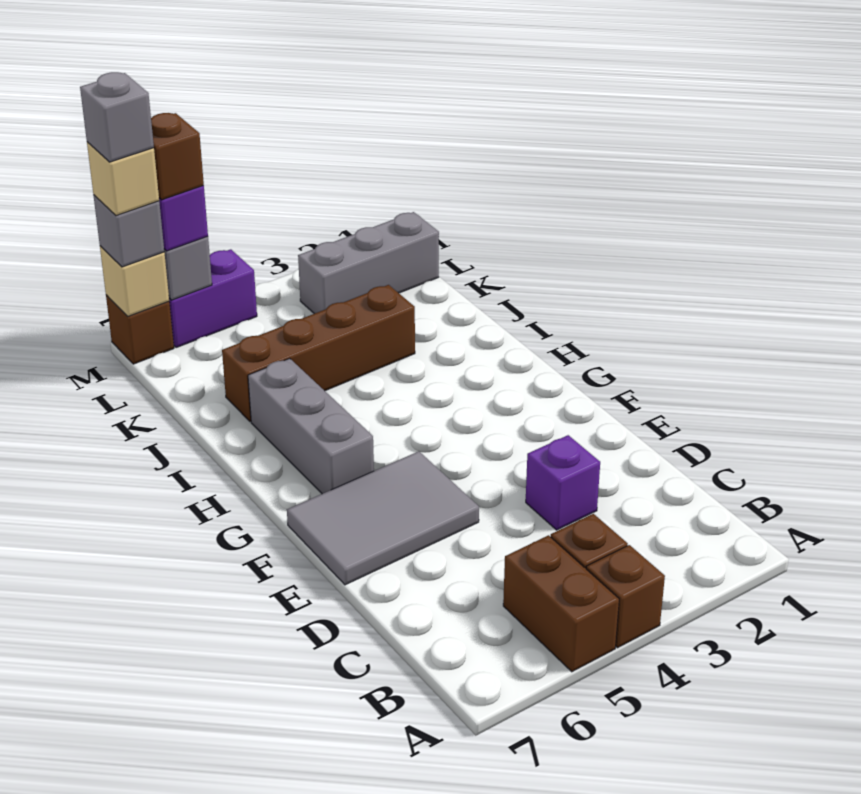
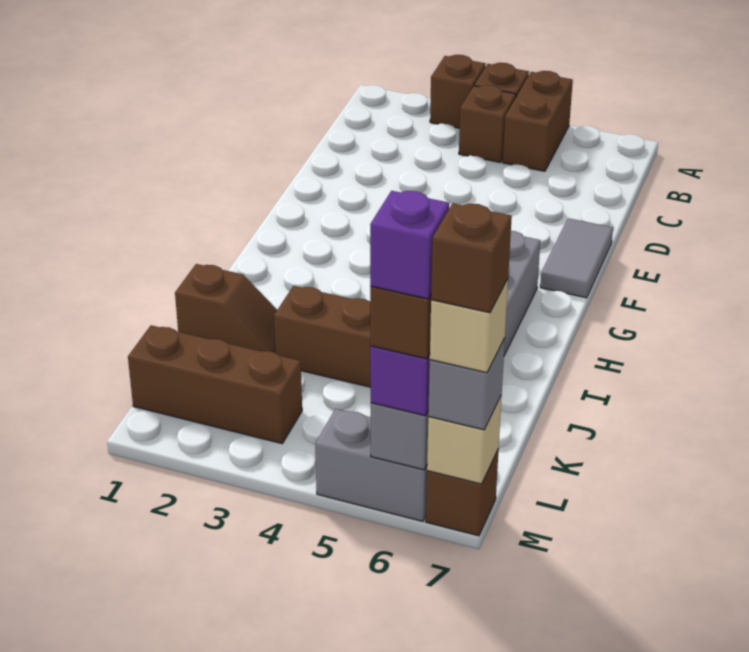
none -> brown 1x1 brick [430,55,485,128]
purple 1x1 brick [526,435,600,530] -> purple 1x1 brick moved to [370,191,449,299]
grey 2x3 tile [287,451,479,585] -> grey 1x2 tile [540,218,613,298]
none -> brown 1x2 slope [175,264,277,353]
grey 1x3 brick [298,212,439,314] -> brown 1x3 brick [128,325,302,444]
purple 1x2 brick [169,249,257,348] -> grey 1x2 brick [315,409,427,521]
grey 1x1 brick [80,72,154,162] -> brown 1x1 brick [431,203,512,313]

